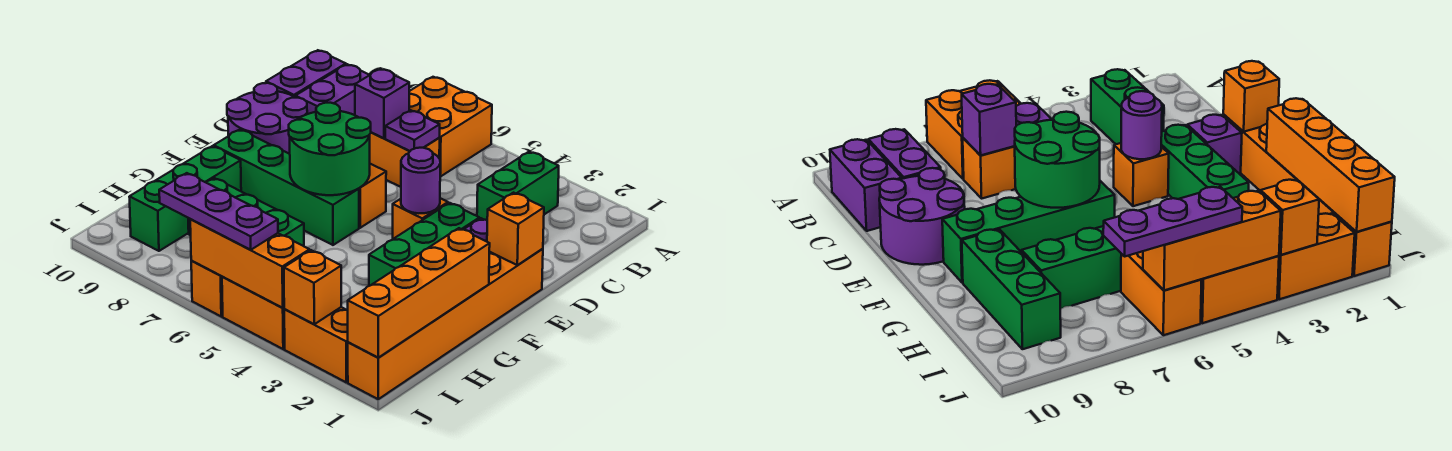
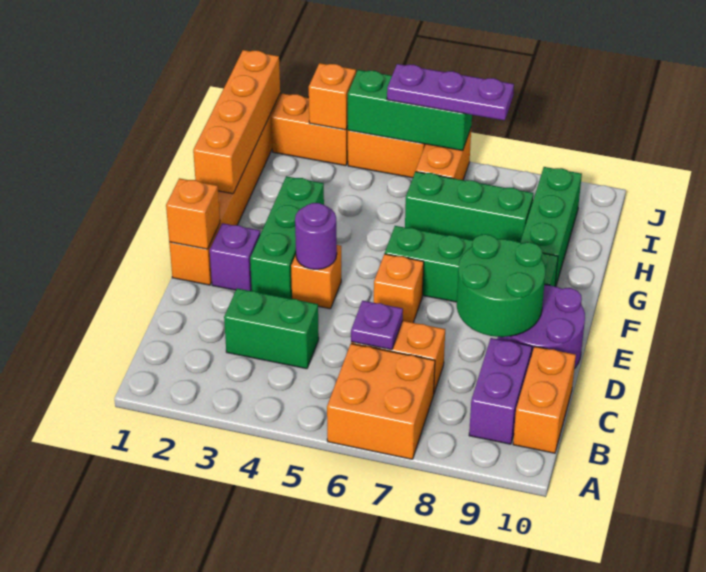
green 1x2 brick [477,152,559,220] -> green 1x2 brick turned to [224,288,319,369]
purple 1x2 brick [266,50,346,97] -> orange 1x2 brick [513,346,576,453]
purple 1x1 brick [355,69,409,138] -> none
green 2x2 round brick [289,103,371,195] -> green 2x2 round brick moved to [457,234,545,337]
orange 1x3 brick [190,219,310,308] -> green 1x3 brick [347,70,472,151]

